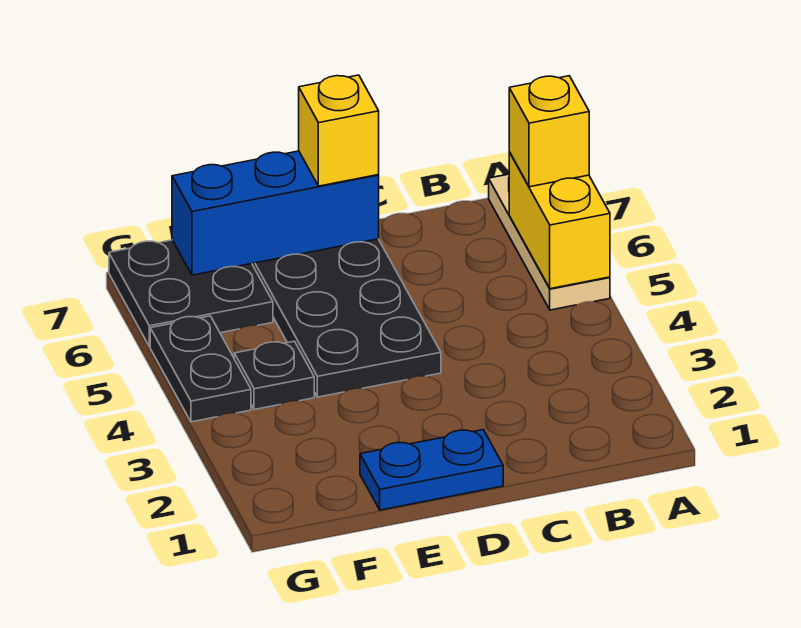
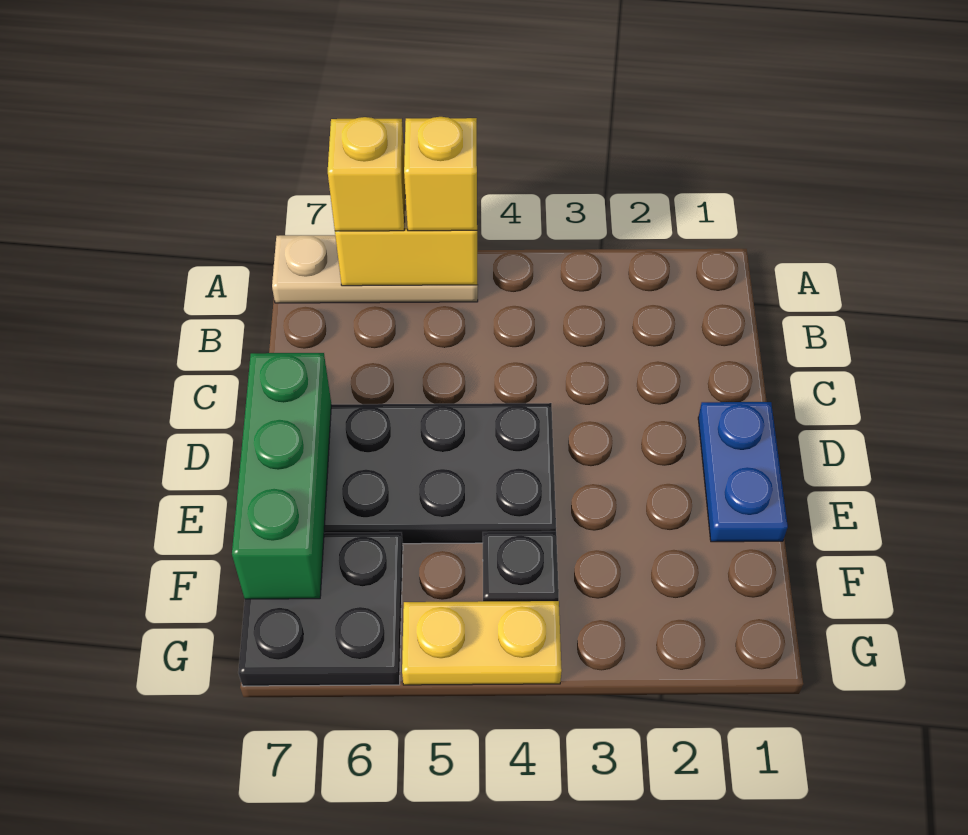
blue 1x3 brick [172,151,379,275] -> green 1x3 brick [232,353,331,599]
yellow 1x1 brick [299,75,379,186] -> yellow 1x1 brick moved to [404,117,477,231]
black 1x2 plate [150,316,251,422] -> yellow 1x2 plate [402,601,562,685]

